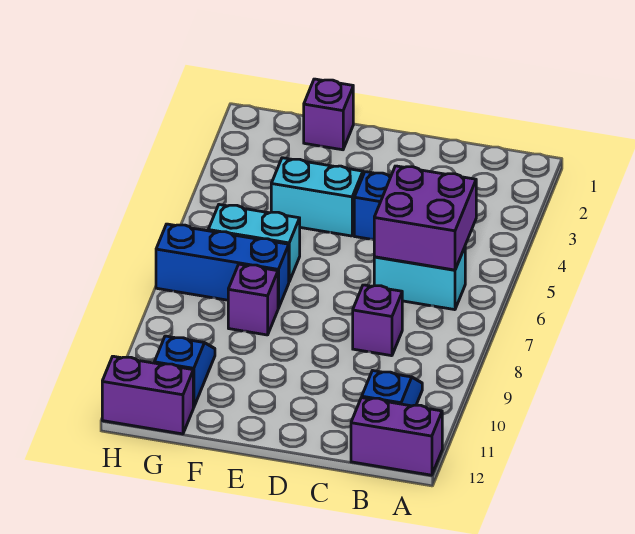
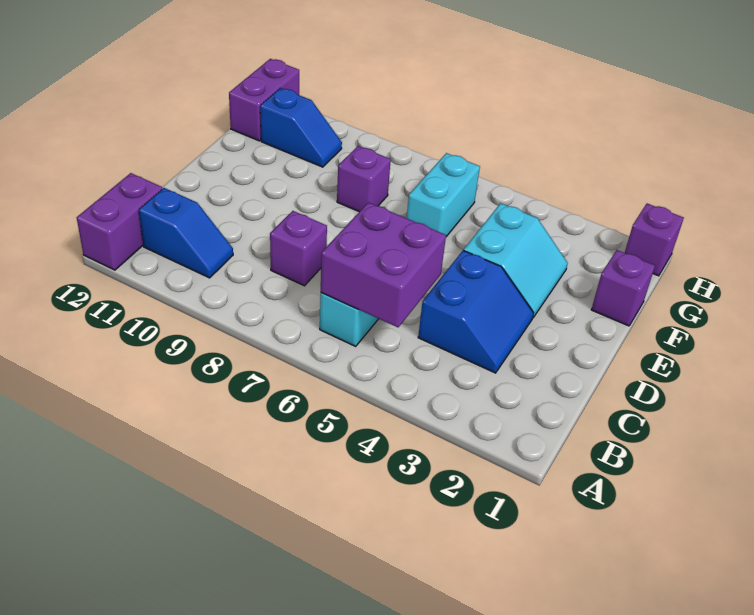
blue 1x3 brick [156,224,289,308] -> none
none -> purple 1x1 brick [625,204,684,276]

